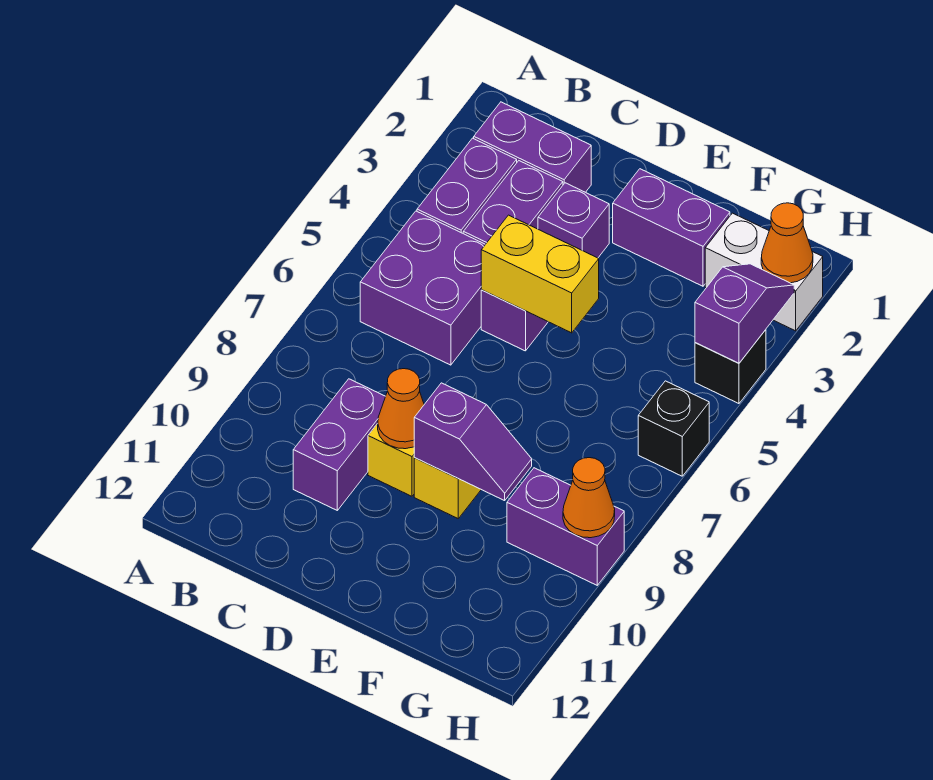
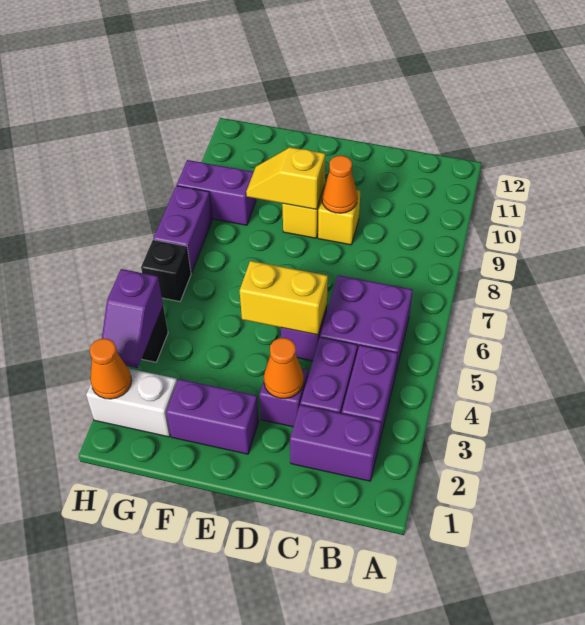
purple 1x2 brick [293,379,386,510] -> purple 1x2 brick moved to [153,186,212,273]
purple 1x2 slope [414,383,532,501] -> yellow 1x2 slope [246,147,325,209]
orange 1x1 cone [563,458,615,538] -> orange 1x1 cone moved to [264,338,304,398]

